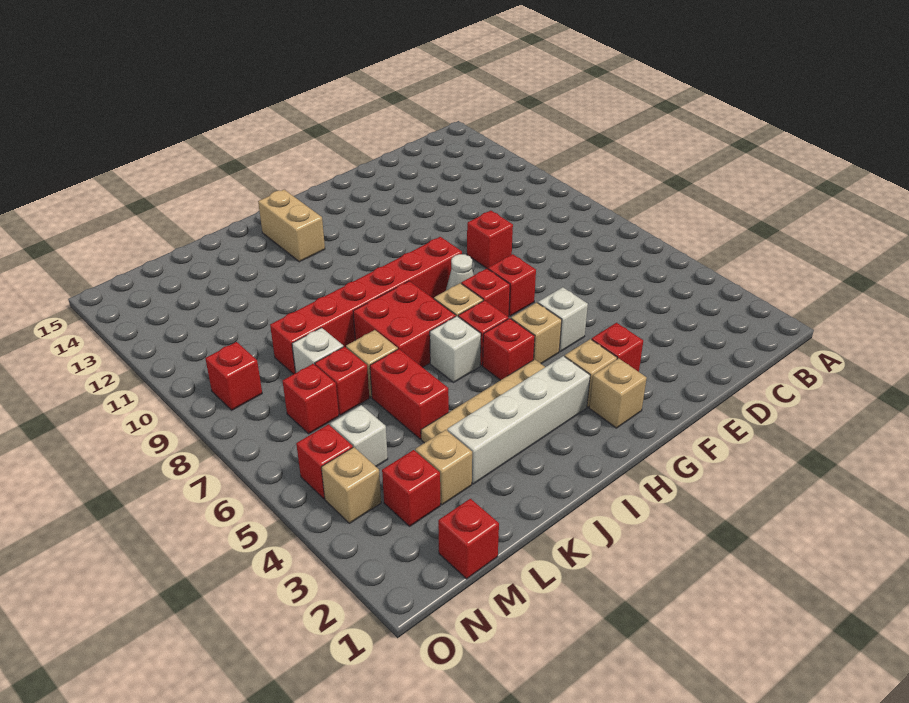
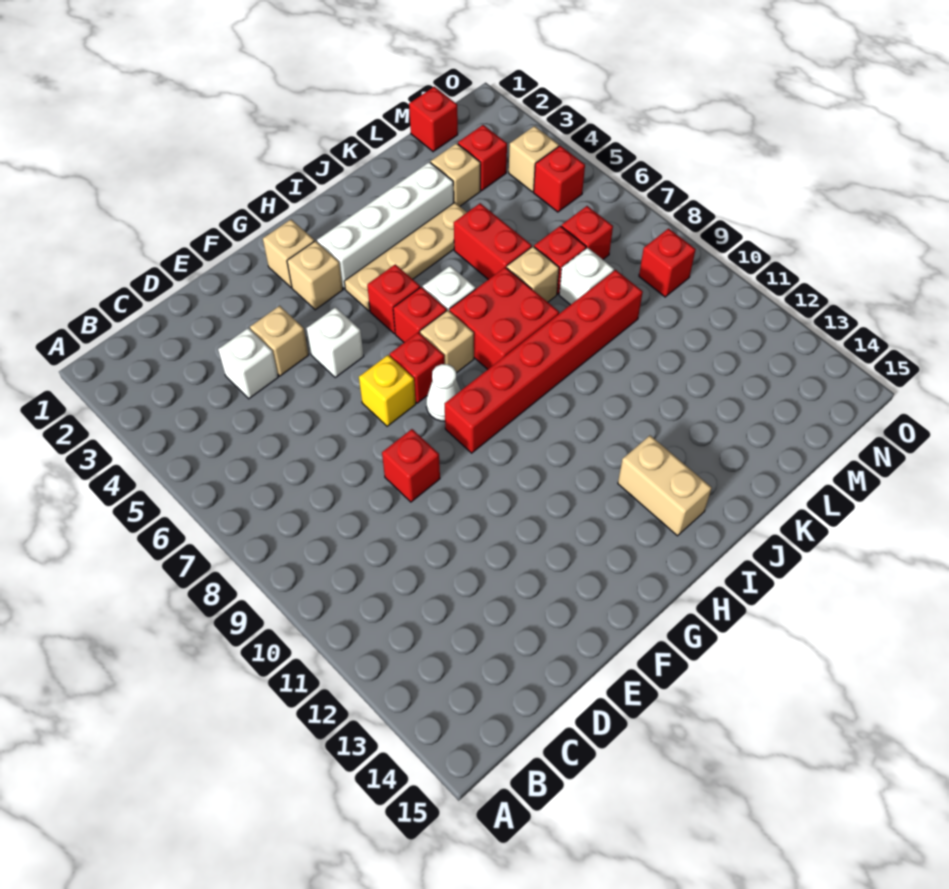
red 1x1 brick [592,323,643,372] -> none
red 1x1 brick [488,254,536,316] -> yellow 1x1 brick [359,355,416,426]
tan 1x1 brick [511,303,562,364] -> tan 1x1 brick moved to [250,306,309,376]
white 1x1 brick [330,405,388,467] -> white 1x1 brick moved to [218,328,278,399]

